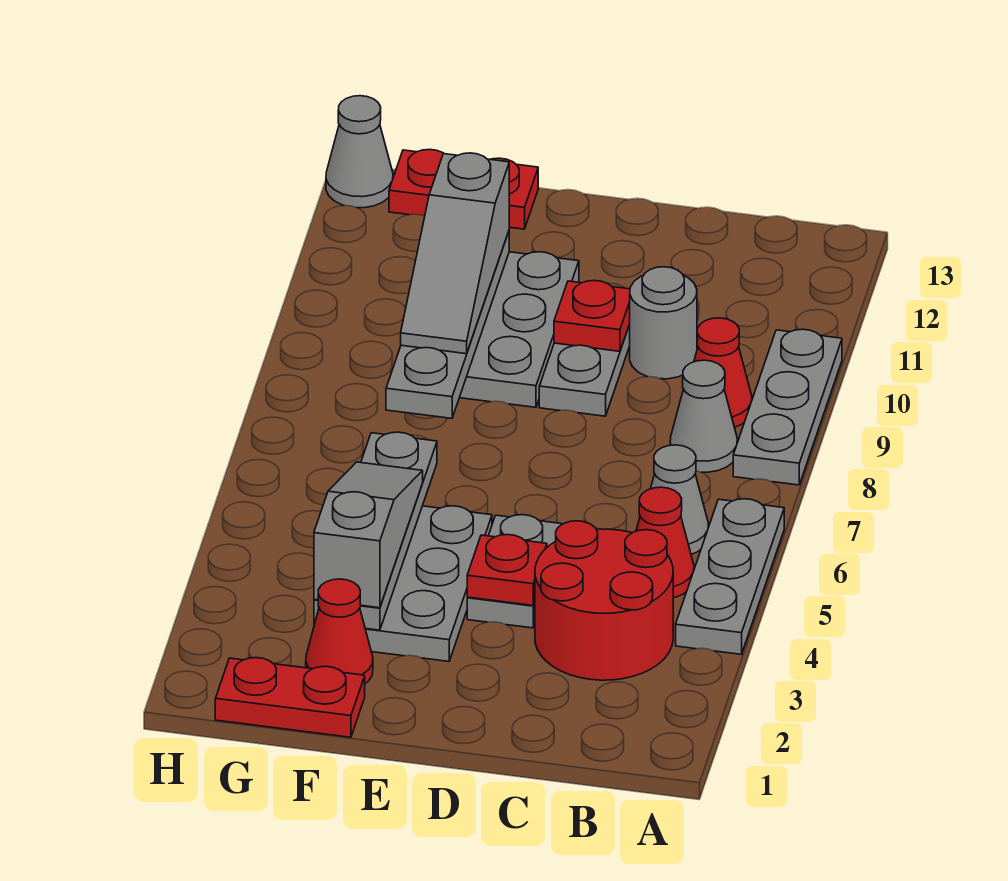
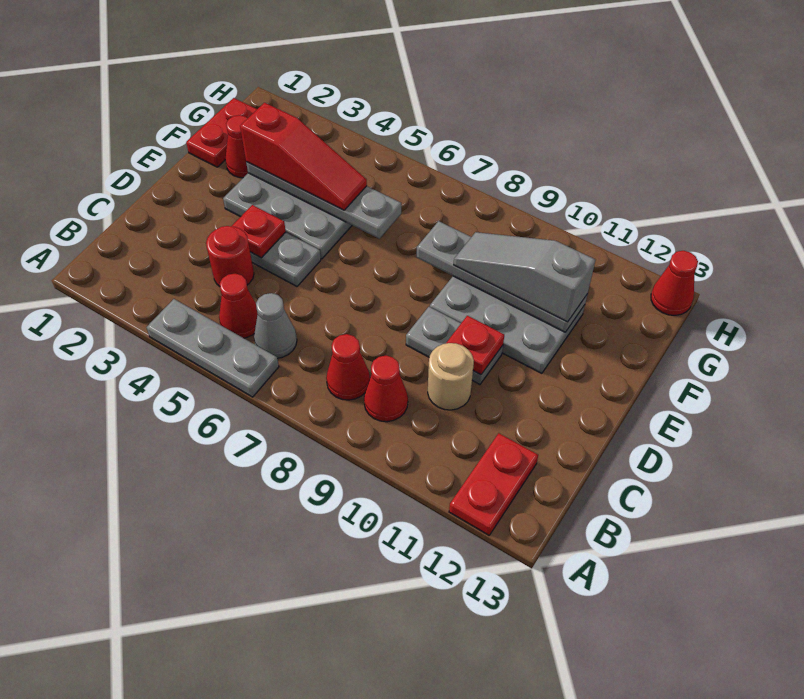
grey 1x3 plate [733,329,842,485] -> none
red 2x2 round brick [535,521,673,680] -> red 1x1 round brick [206,226,254,286]
grey 1x1 cone [670,360,737,472] -> red 1x1 cone [326,334,370,400]
grey 1x1 round brick [629,267,697,379] -> tan 1x1 round brick [428,343,474,410]
grey 1x3 slope [314,462,423,608] -> red 1x3 slope [240,103,367,210]
red 1x2 plate [389,149,538,229] -> red 1x2 plate moved to [449,433,538,535]
grey 1x1 cone [326,96,393,208] -> red 1x1 cone [651,251,698,315]

